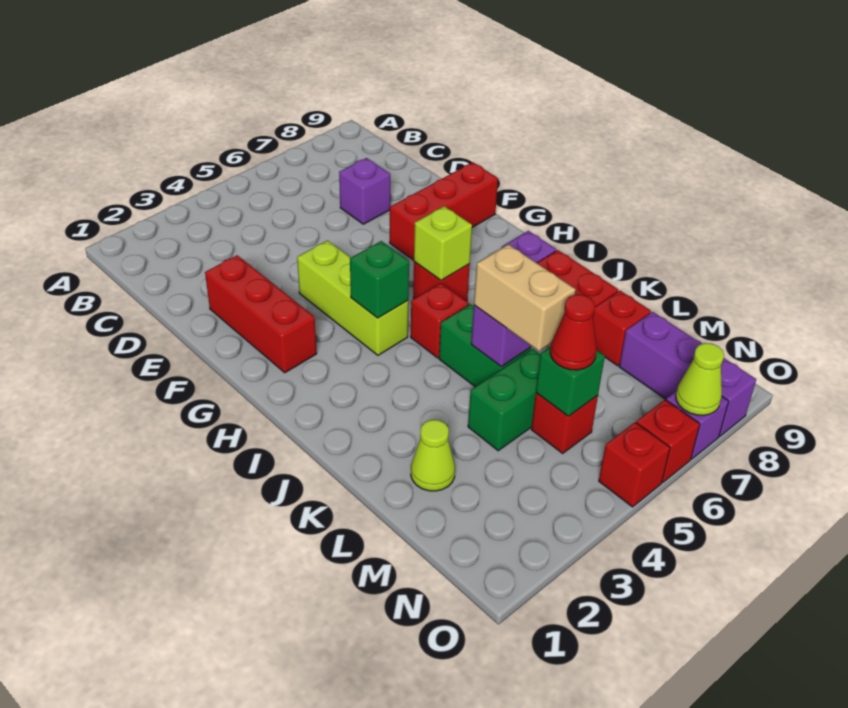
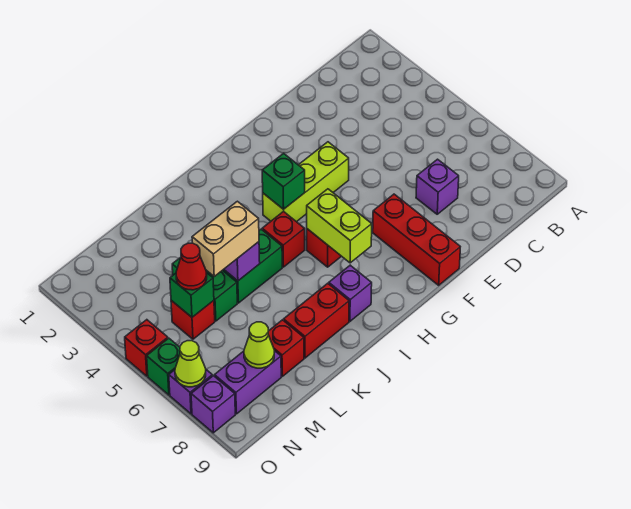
red 1x3 brick [205,255,317,373] -> none
lime 1x1 brick [414,206,472,280] -> lime 1x2 brick [307,189,372,263]
lime 1x1 cone [411,420,455,491] -> lime 1x1 cone moved to [244,322,274,368]
red 1x1 brick [636,400,700,483] -> green 1x1 brick [147,338,180,395]

